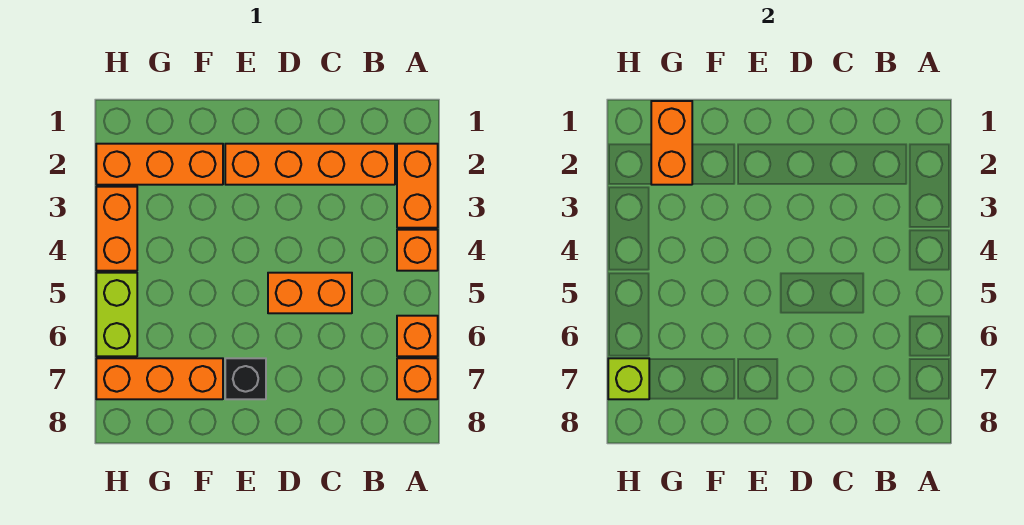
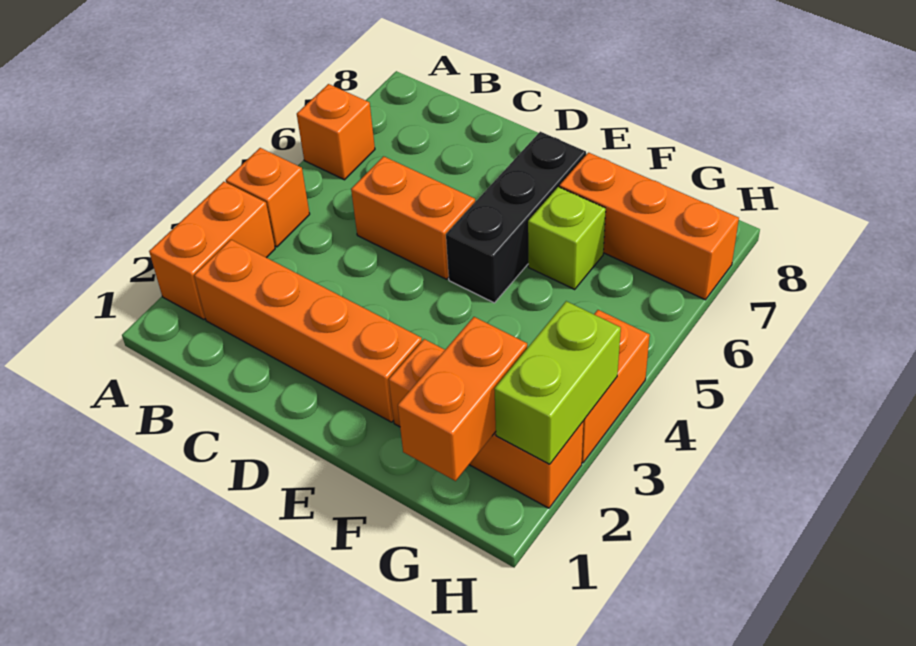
orange 1x1 brick [397,358,438,399] -> none
black 1x1 brick [225,358,266,399] -> black 1x3 brick [446,132,586,303]
lime 1x2 brick [96,273,137,356] -> lime 1x2 brick moved to [494,301,621,464]
lime 1x1 brick [608,358,649,399] -> lime 1x1 brick moved to [528,187,606,289]

